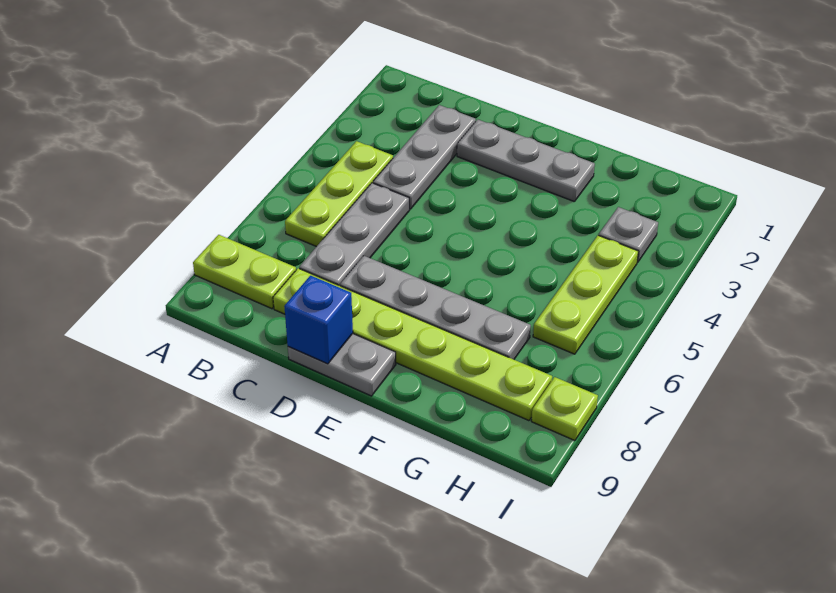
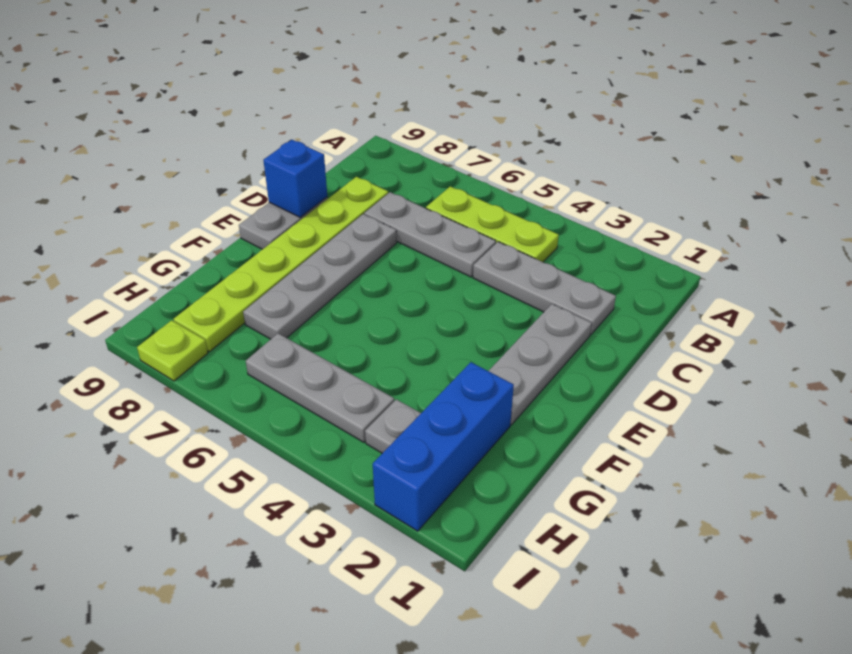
lime 1x2 plate [193,235,296,309] -> none
none -> blue 1x3 brick [373,362,514,531]
lime 1x3 plate [533,235,638,354] -> grey 1x3 plate [246,334,394,442]

